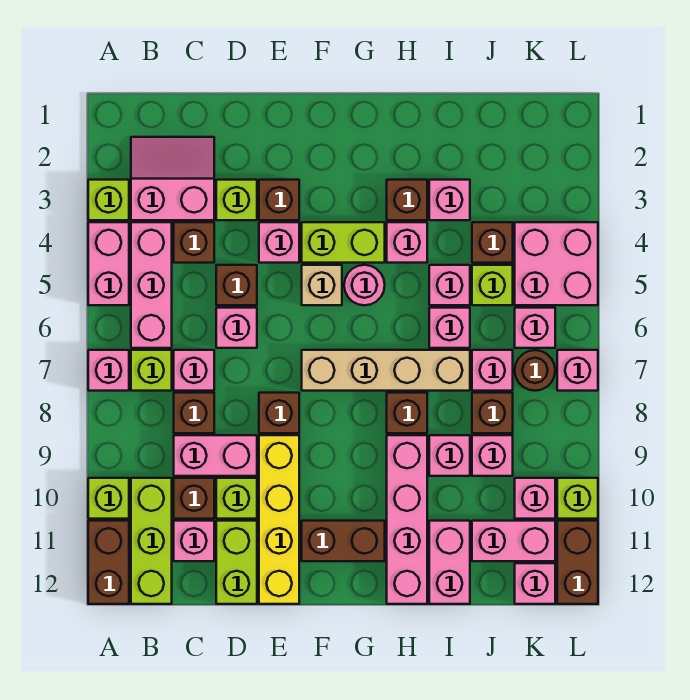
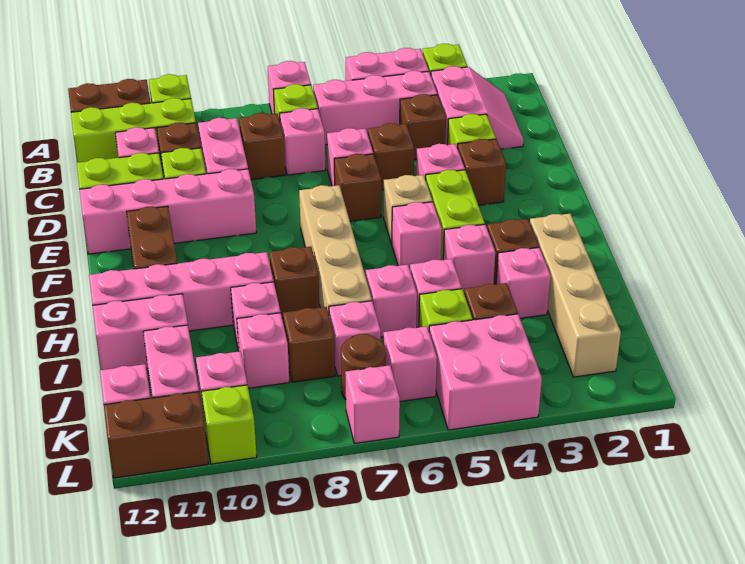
brown 1x1 brick [259,393,299,433] -> brown 1x1 brick moved to [334,154,381,221]
yellow 1x4 brick [259,435,299,604] -> pink 1x4 brick [80,169,256,254]
pink 1x1 round brick [344,265,385,305] -> pink 1x1 brick [392,202,442,269]
none -> tan 1x4 brick [530,214,621,377]

